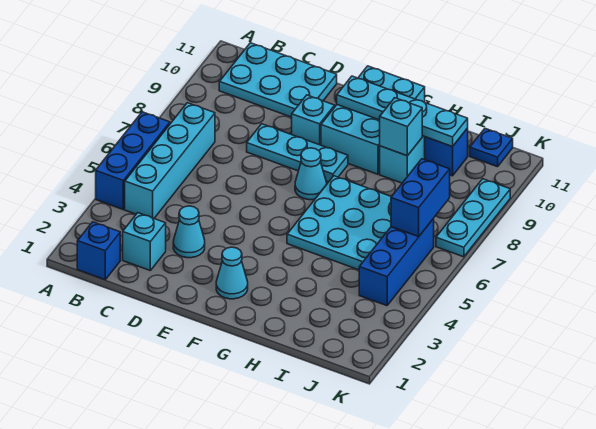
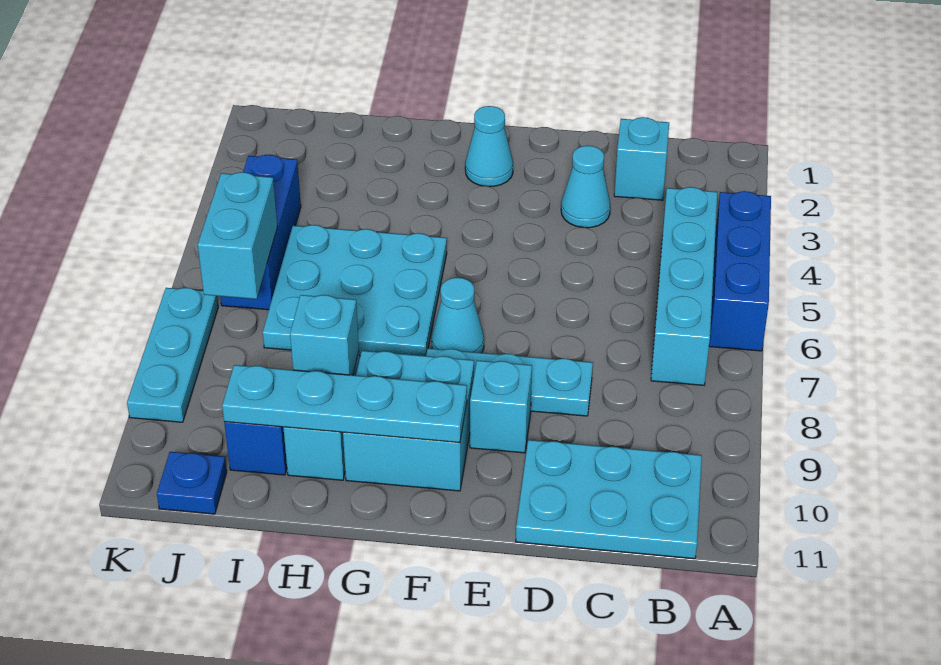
blue 1x1 brick [77,222,120,280] -> none
cyan 2x3 brick [321,66,425,174] -> cyan 2x2 brick [343,351,474,491]
blue 1x2 brick [391,159,450,237] -> cyan 1x2 brick [198,172,277,299]

